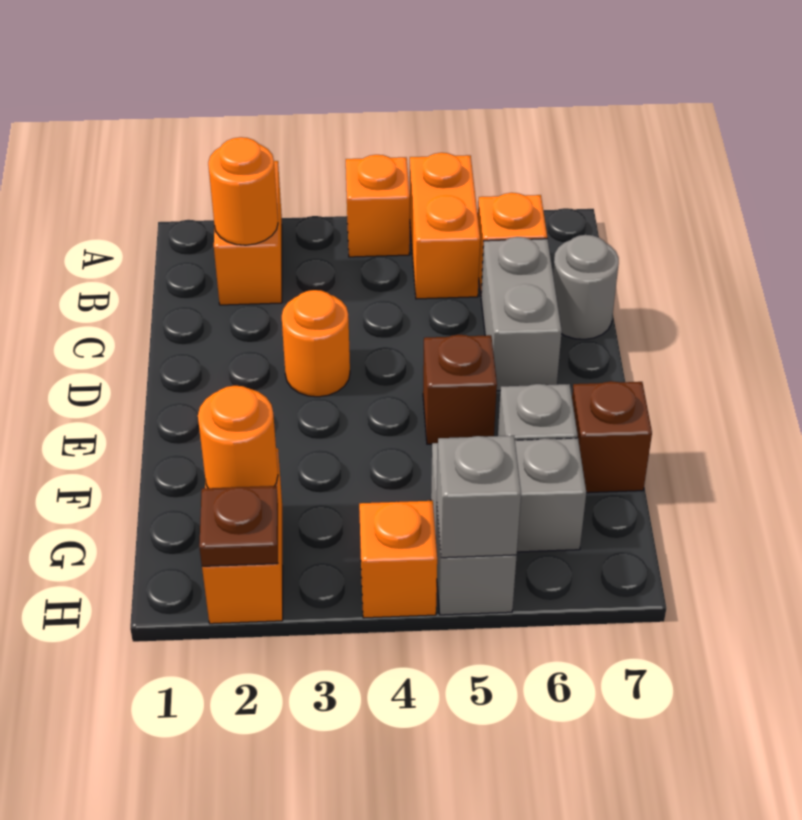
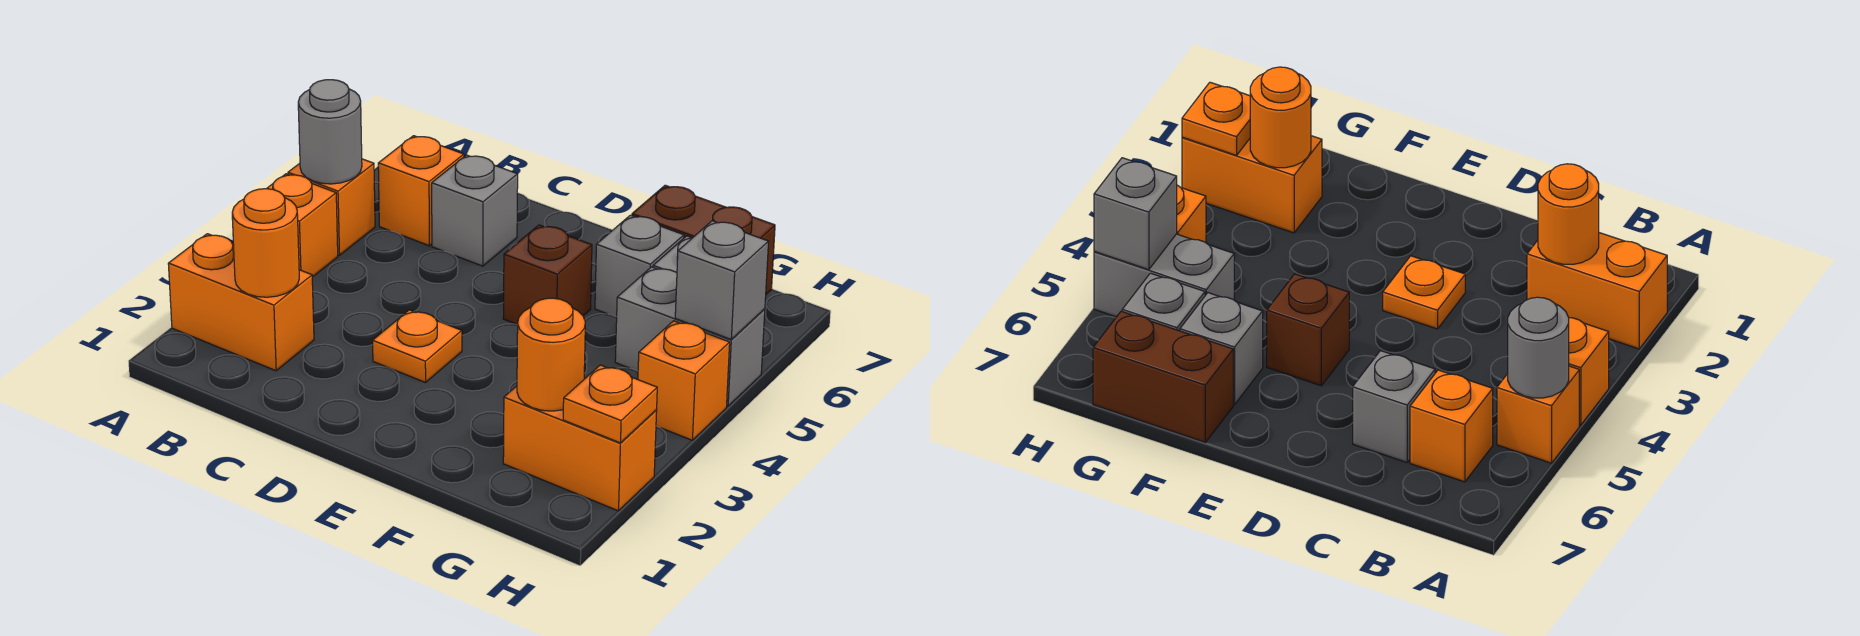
orange 1x2 brick [410,153,480,299] -> orange 1x1 brick [288,159,375,255]
grey 1x2 brick [481,237,562,391] -> grey 1x1 brick [432,155,518,266]
grey 1x1 round brick [553,235,619,339] -> grey 1x1 round brick moved to [298,80,362,184]
orange 1x1 round brick [282,290,350,397] -> orange 1x1 plate [373,310,462,383]
brown 1x1 brick [572,381,652,493] -> brown 1x2 brick [632,185,775,294]
brown 1x1 plate [199,486,278,566] -> orange 1x1 plate [563,365,657,443]

